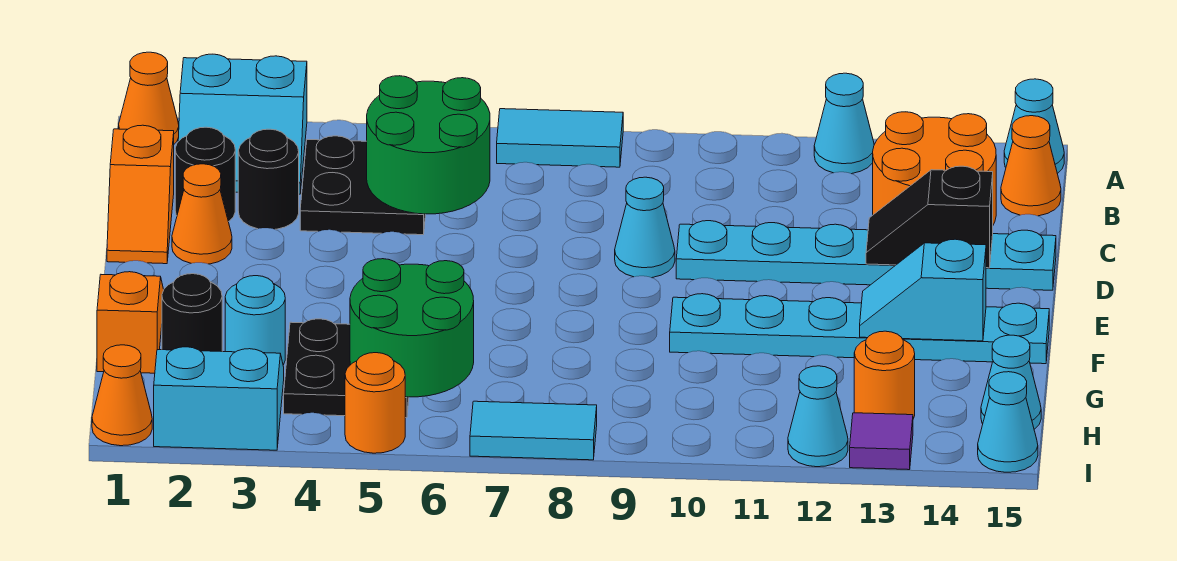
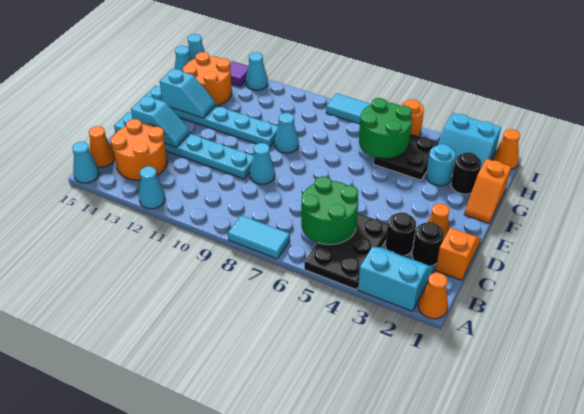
black 2x2 plate [300,136,425,235] -> black 2x3 plate [304,213,388,290]
black 1x2 slope [866,166,993,268] -> cyan 1x2 slope [131,96,190,147]
none -> cyan 1x1 cone [275,113,299,153]
orange 1x1 round brick [854,331,915,419] -> orange 2x2 round brick [182,52,232,106]

